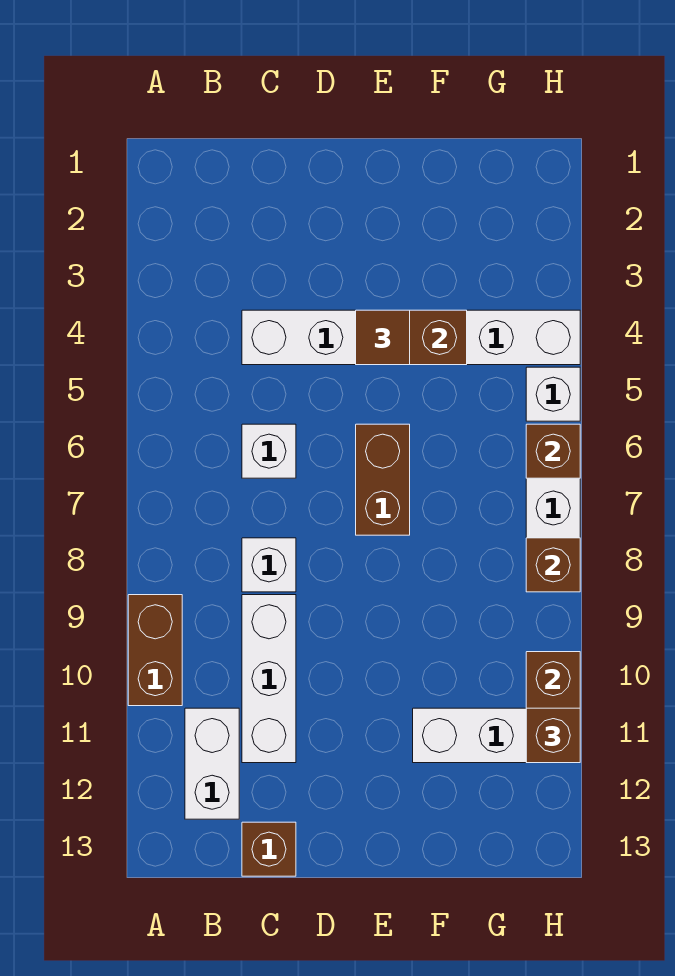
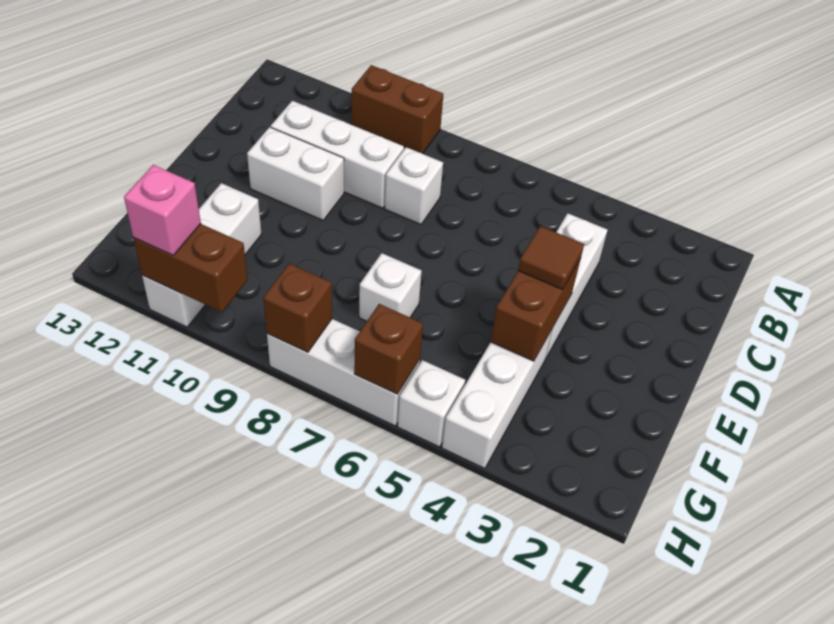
white 1x2 brick [185,708,239,819] -> white 1x2 brick moved to [247,127,344,220]
white 1x1 brick [242,424,296,478] -> white 1x1 brick moved to [359,253,422,321]
brown 1x1 brick [242,822,296,876] -> none
brown 1x2 brick [356,424,410,535] -> none
brown 1x1 brick [526,708,580,763] -> pink 1x1 brick [124,165,201,255]

